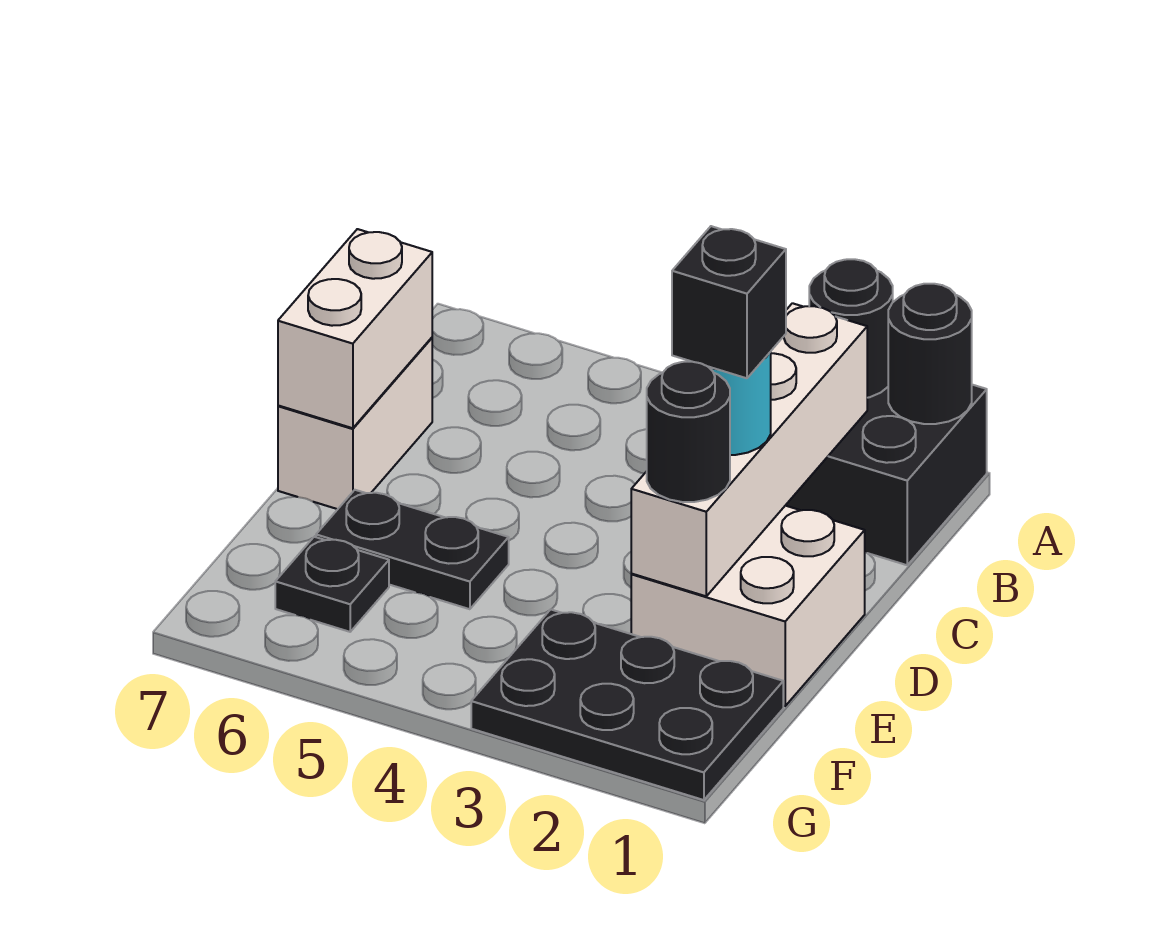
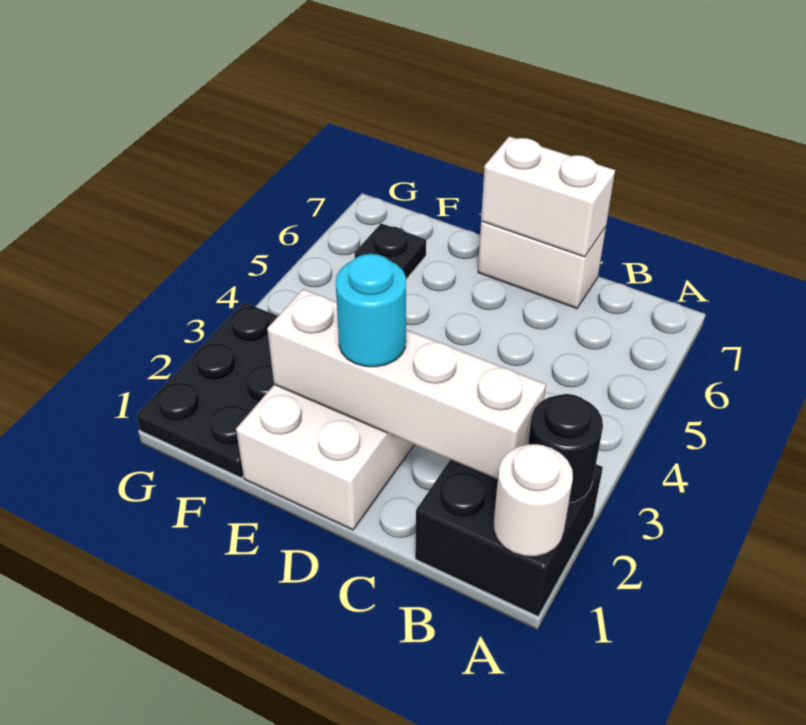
black 1x1 round brick [888,284,972,424] -> white 1x1 round brick [494,444,573,557]
black 1x1 brick [672,226,786,378] -> none
black 1x1 round brick [647,362,730,502] -> none
black 1x2 plate [316,490,509,609] -> none

